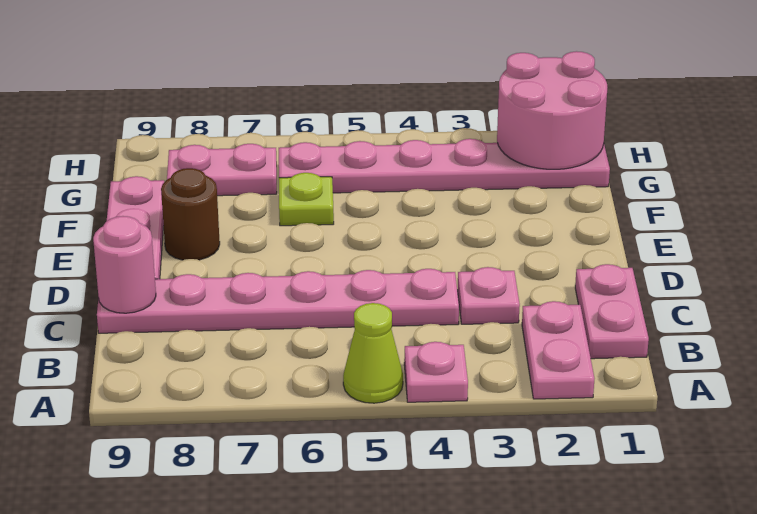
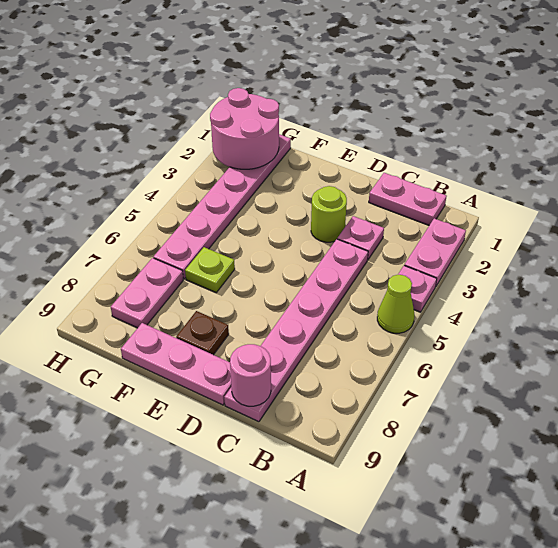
pink 1x2 plate [522,301,594,399] -> pink 1x2 plate turned to [404,218,466,286]
none -> lime 1x1 round brick [311,186,347,242]
brown 1x1 round brick [161,168,220,260] -> brown 1x1 plate [176,311,229,355]

